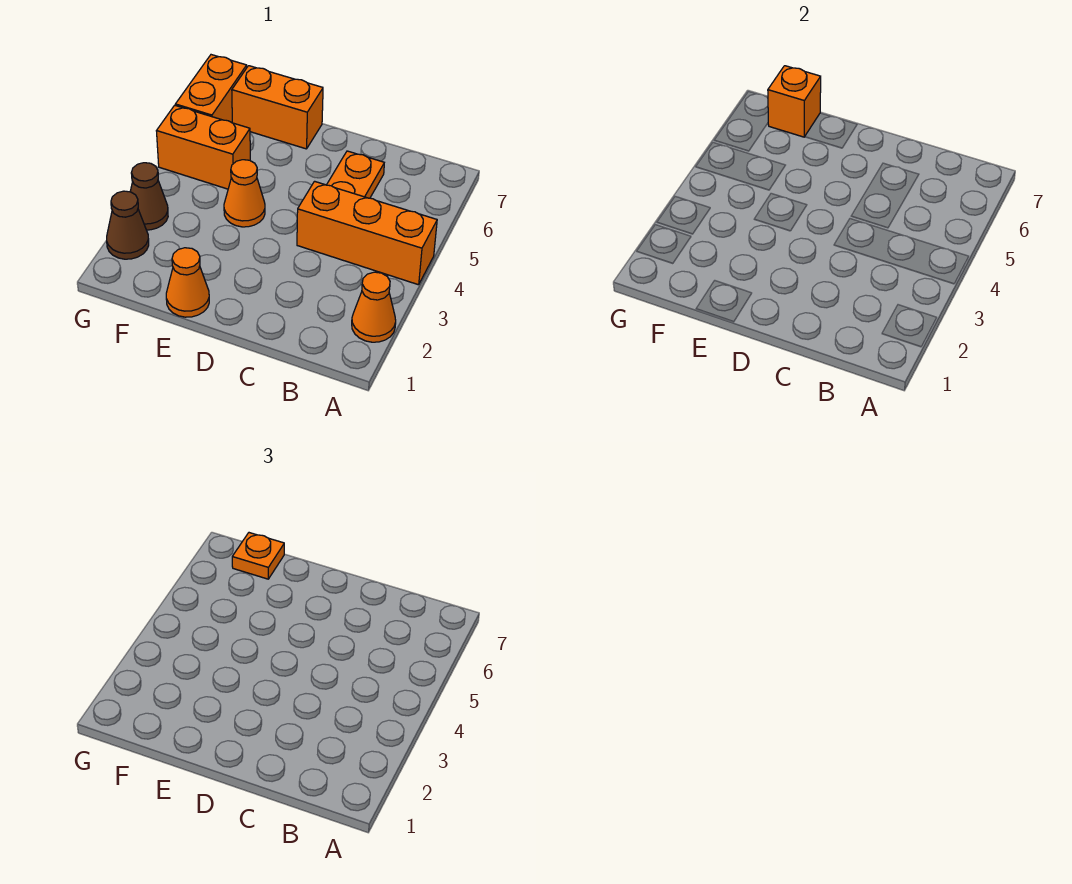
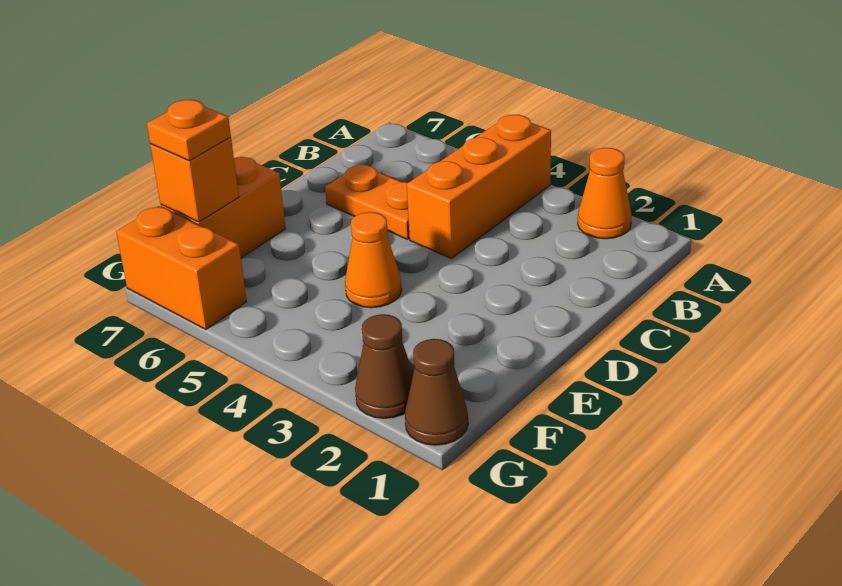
orange 1x1 cone [166,248,209,317] -> none
orange 1x2 brick [157,105,250,189] -> none
brown 1x1 cone [130,163,168,230] -> brown 1x1 cone moved to [405,339,468,445]

